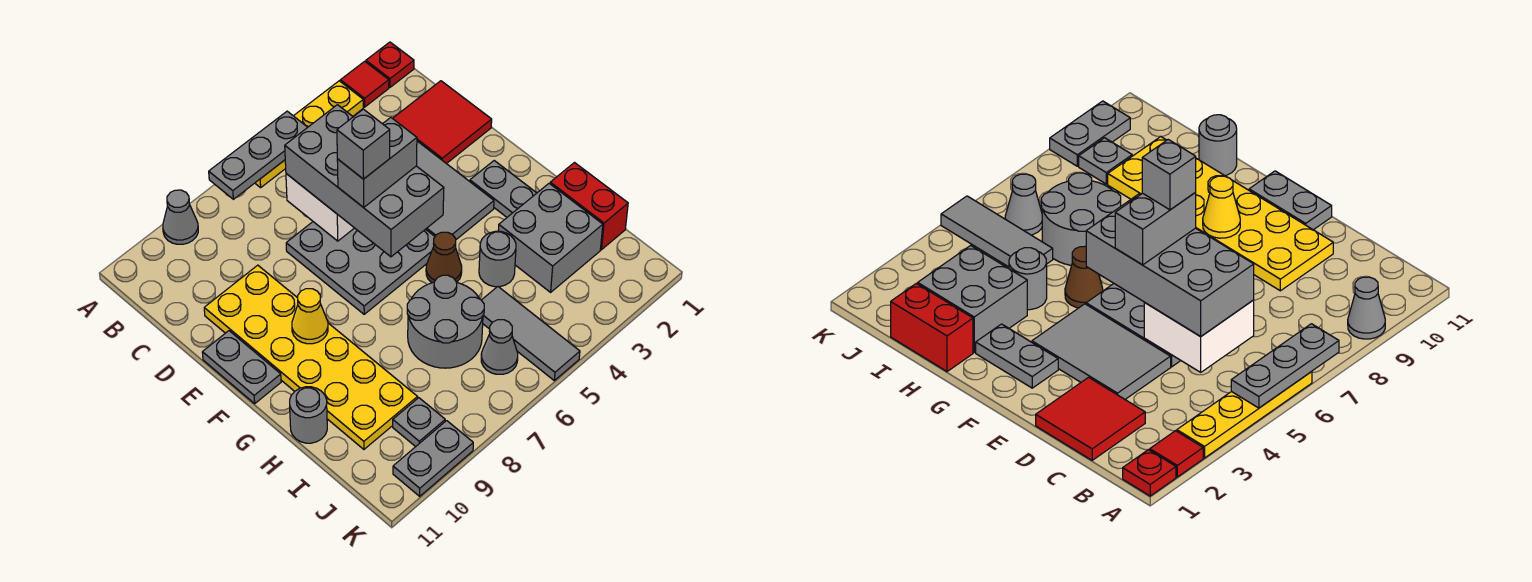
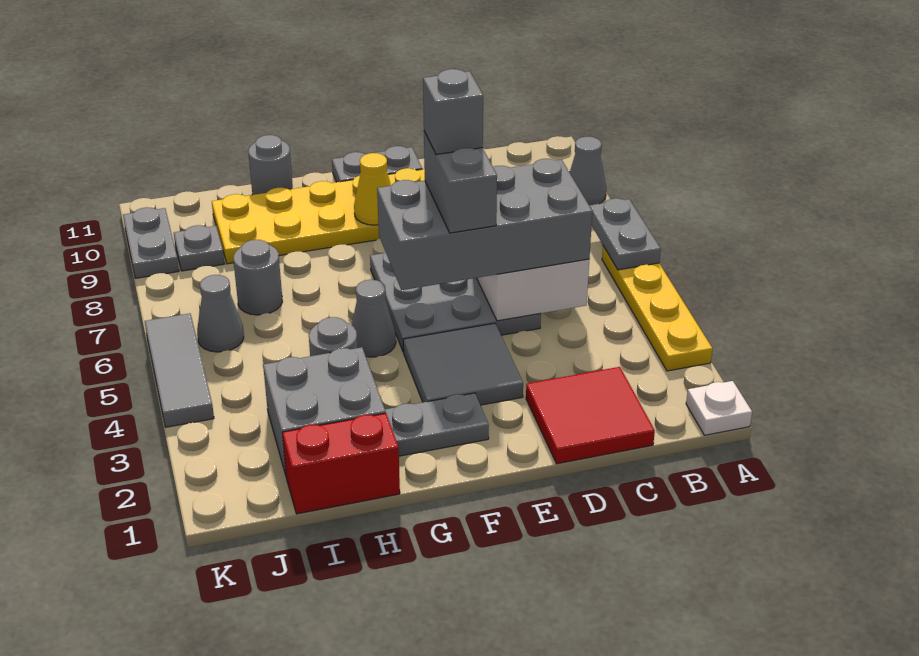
red 1x1 plate [366,42,414,87] -> white 1x1 plate [686,381,752,435]
red 1x1 tile [340,61,389,107] -> none
grey 1x3 plate [209,111,308,199] -> grey 1x2 plate [589,198,661,270]
grey 2x3 tile [417,141,494,239] -> grey 2x2 tile [403,323,523,405]
brown 1x1 cone [426,232,462,283] -> grey 1x1 cone [352,280,396,357]
grey 2x2 round brick [407,275,484,368] -> grey 1x1 round brick [233,240,282,315]
grey 1x3 tile [482,287,580,380] -> grey 1x3 tile turned to [145,313,214,427]

